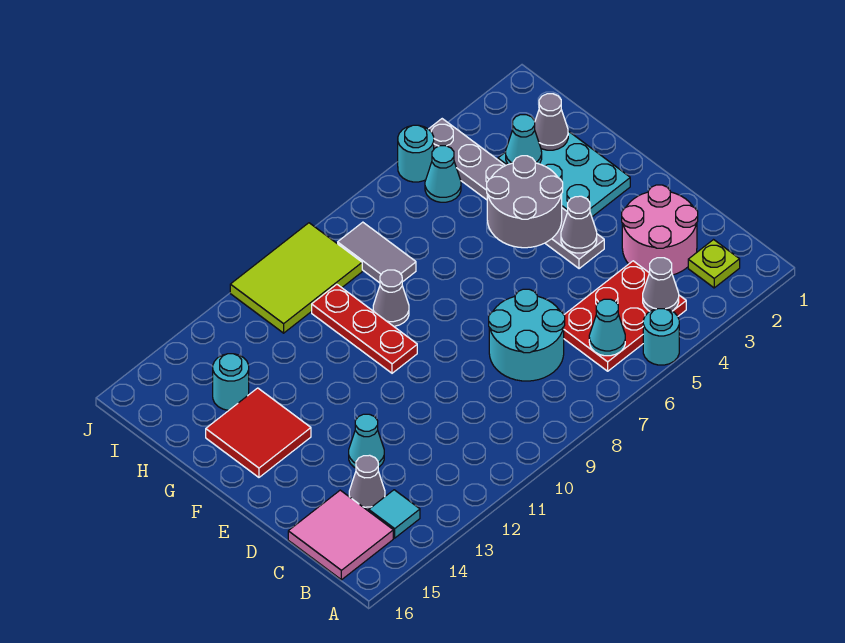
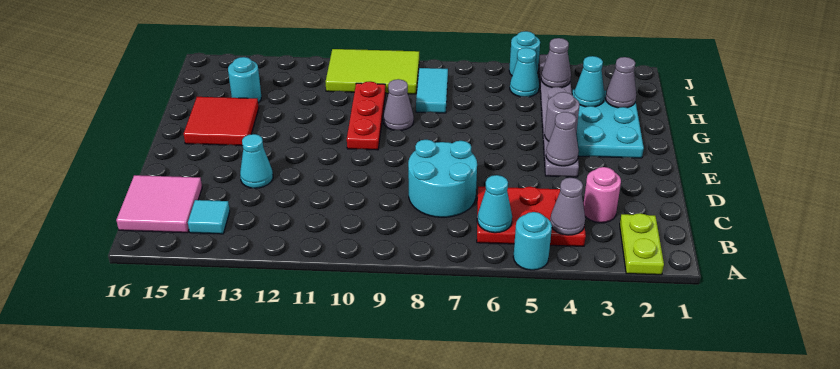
lime 1x1 plate [688,240,740,288] -> lime 1x2 plate [620,213,664,275]
pink 2x2 round brick [622,185,698,275] -> pink 1x1 round brick [583,167,621,223]
grey 1x1 cone [349,455,385,511] -> grey 1x1 cone moved to [541,38,571,88]
grey 2x2 round brick [487,156,563,248] -> grey 1x1 round brick [545,92,580,141]
grey 1x2 tile [338,222,416,283] -> cyan 1x2 tile [416,68,448,113]

